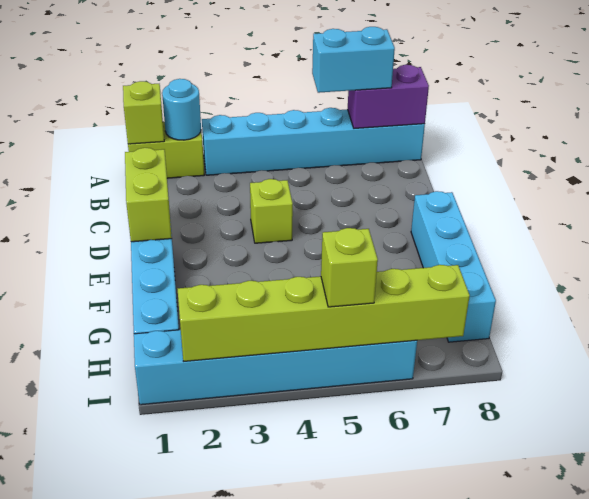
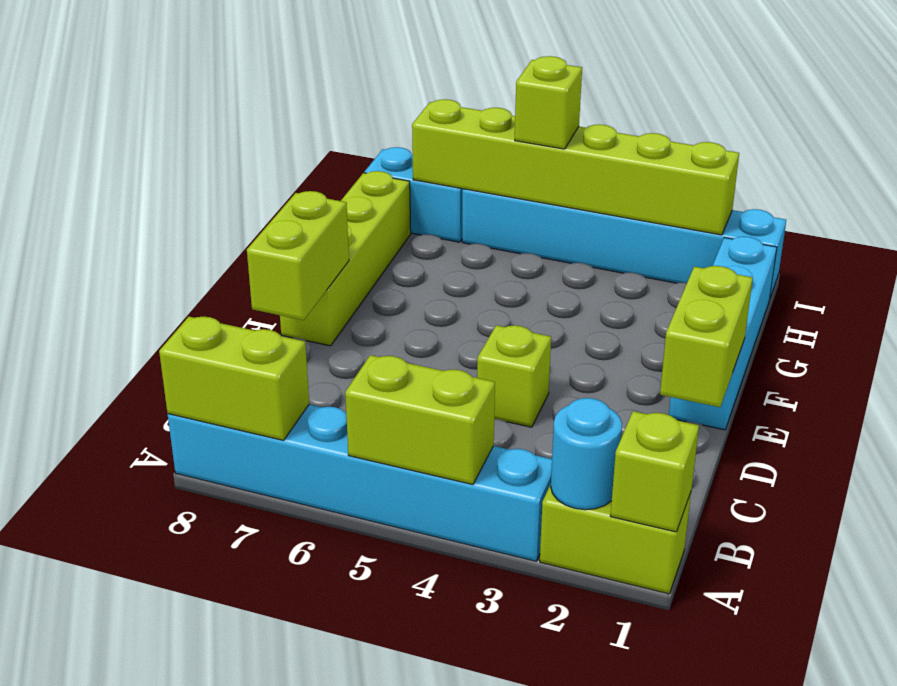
none -> lime 1x2 brick [345,355,495,485]
cyan 1x2 brick [312,27,395,93] -> cyan 1x2 brick moved to [364,147,463,242]
purple 1x2 brick [348,65,429,128] -> lime 1x2 brick [159,317,309,440]
none -> lime 1x2 brick [247,191,349,320]
cyan 1x4 brick [411,191,496,342] -> lime 1x4 brick [280,171,411,346]

